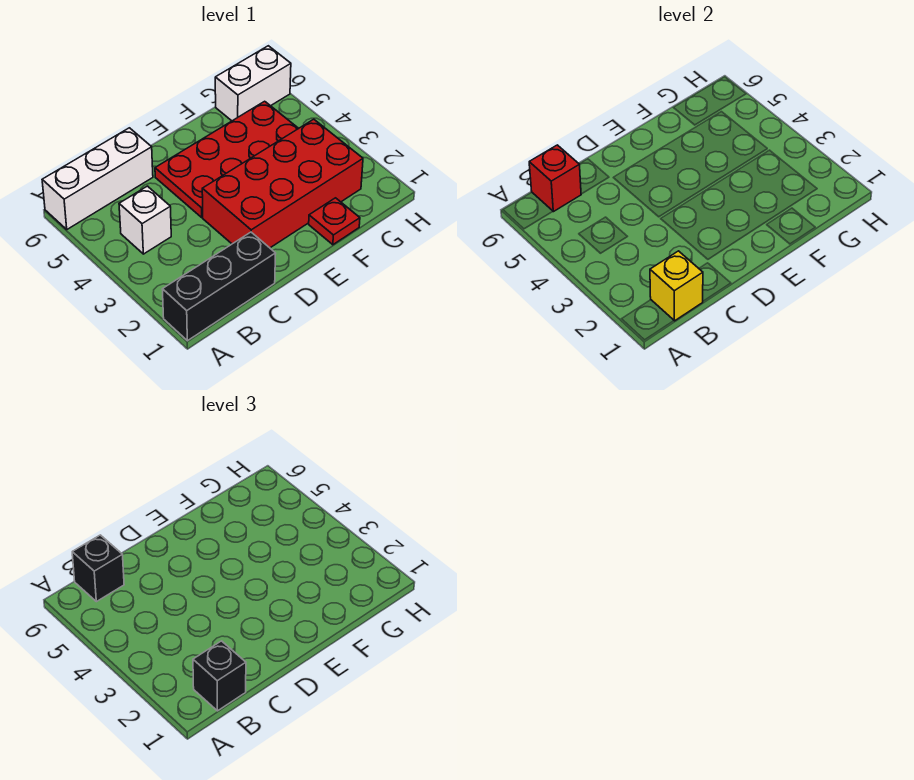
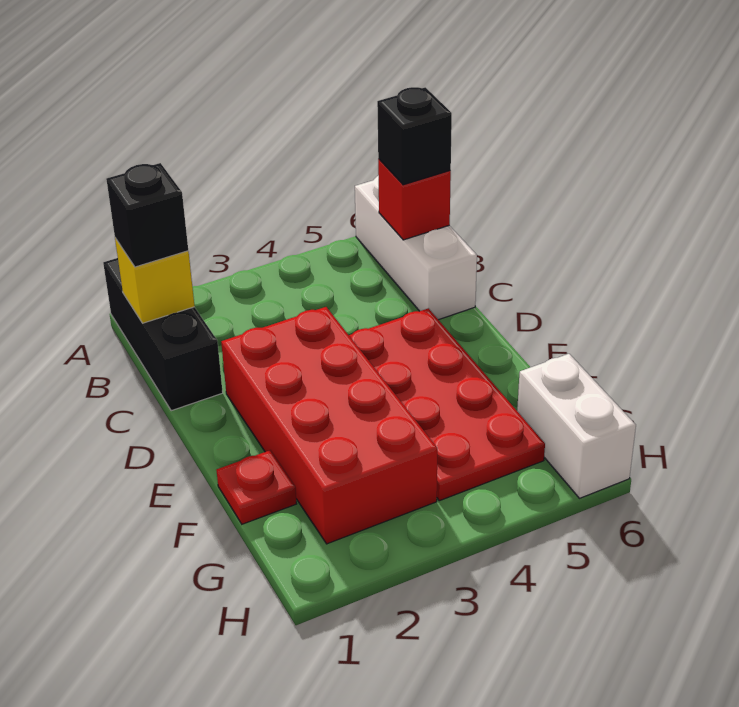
white 1x1 brick [119,186,171,254] -> none

